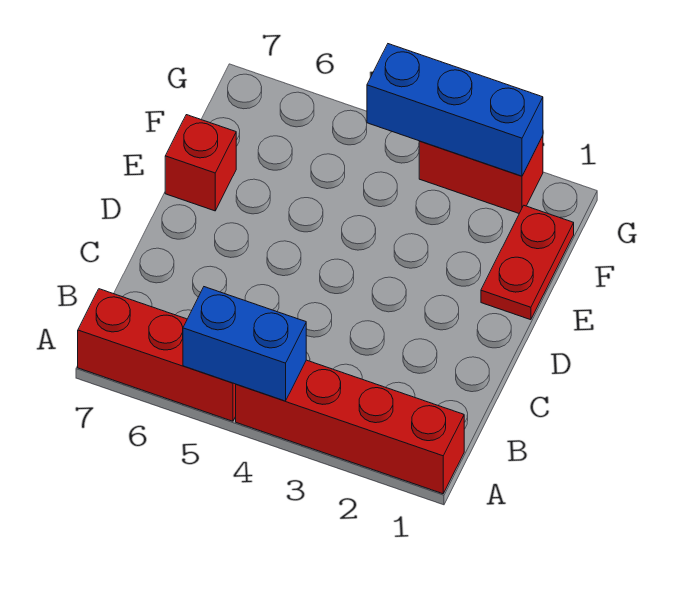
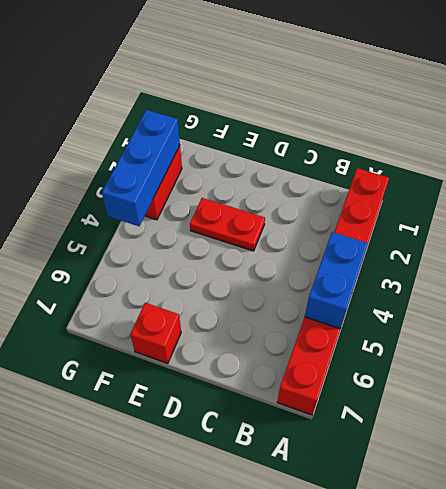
red 1x2 plate [481,206,574,320] -> red 1x2 plate moved to [190,198,265,251]

